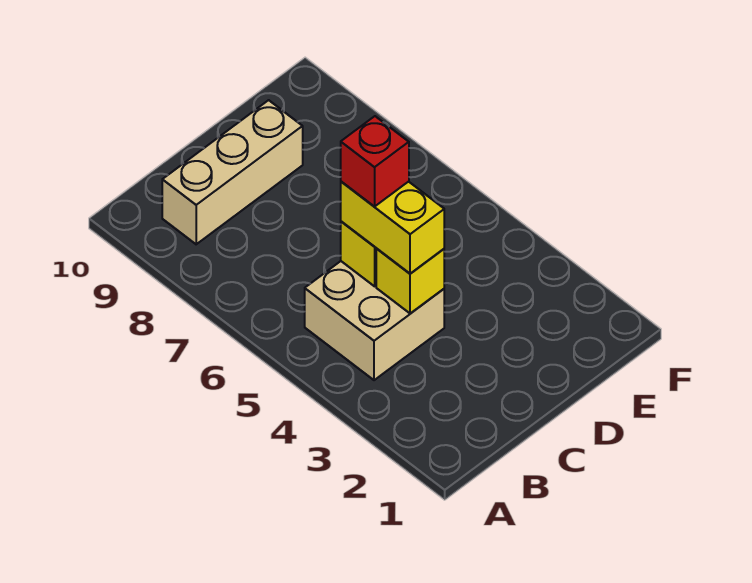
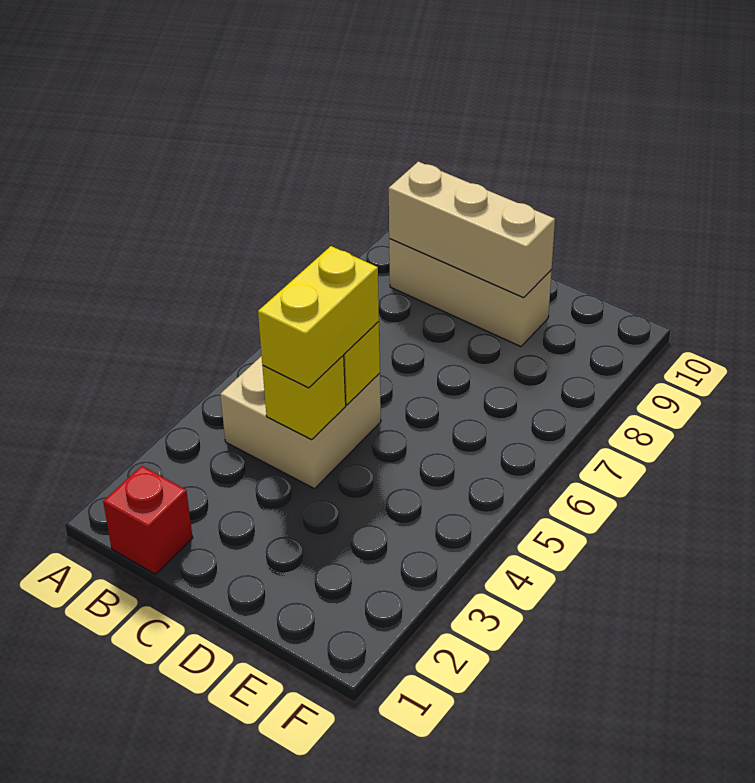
none -> tan 1x3 brick [389,162,555,298]
red 1x1 brick [341,116,409,207] -> red 1x1 brick moved to [103,466,193,574]

